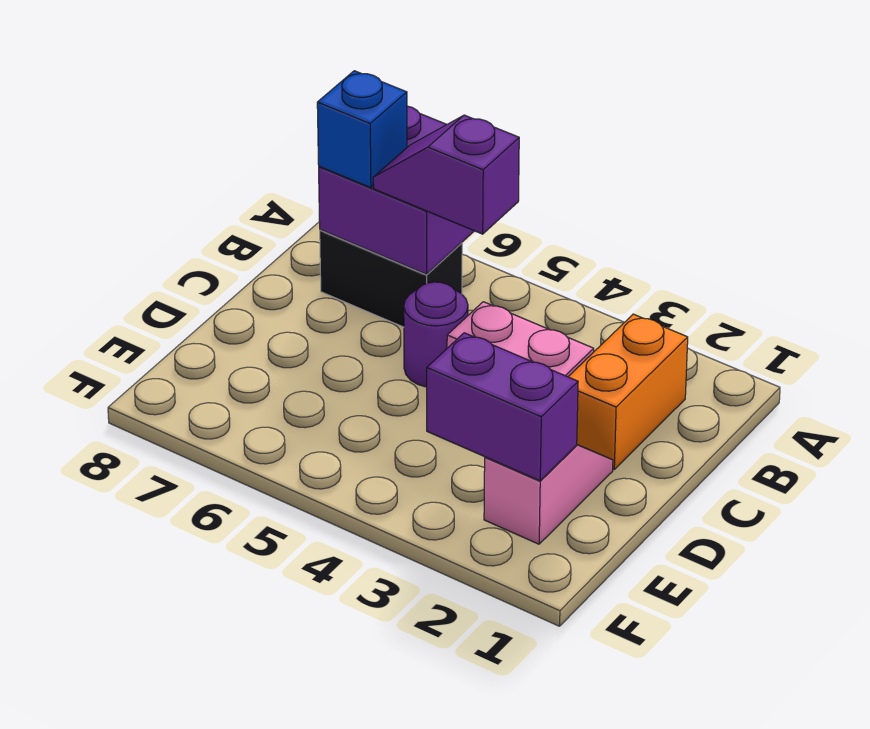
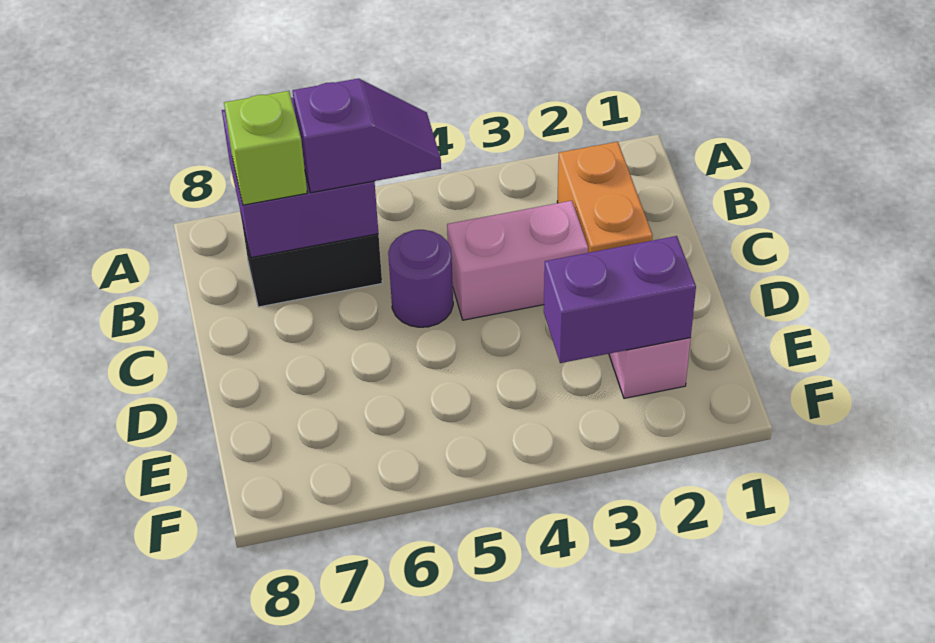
purple 1x2 slope [373,115,519,234] -> purple 1x2 slope turned to [293,78,441,193]
blue 1x1 brick [317,71,407,188] -> lime 1x1 brick [224,91,307,205]

